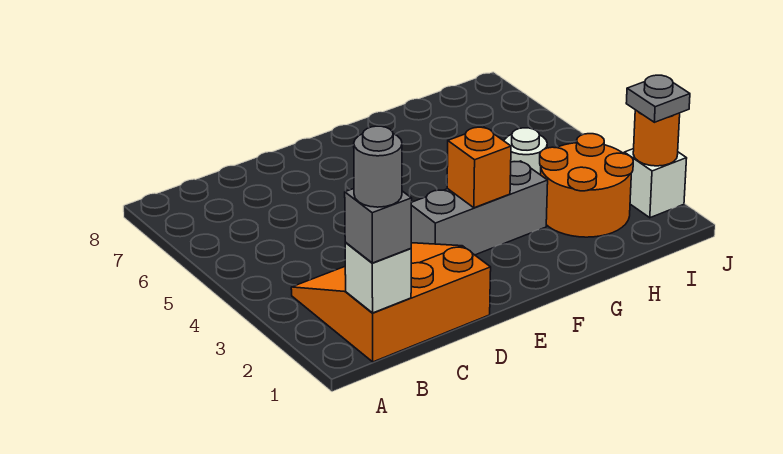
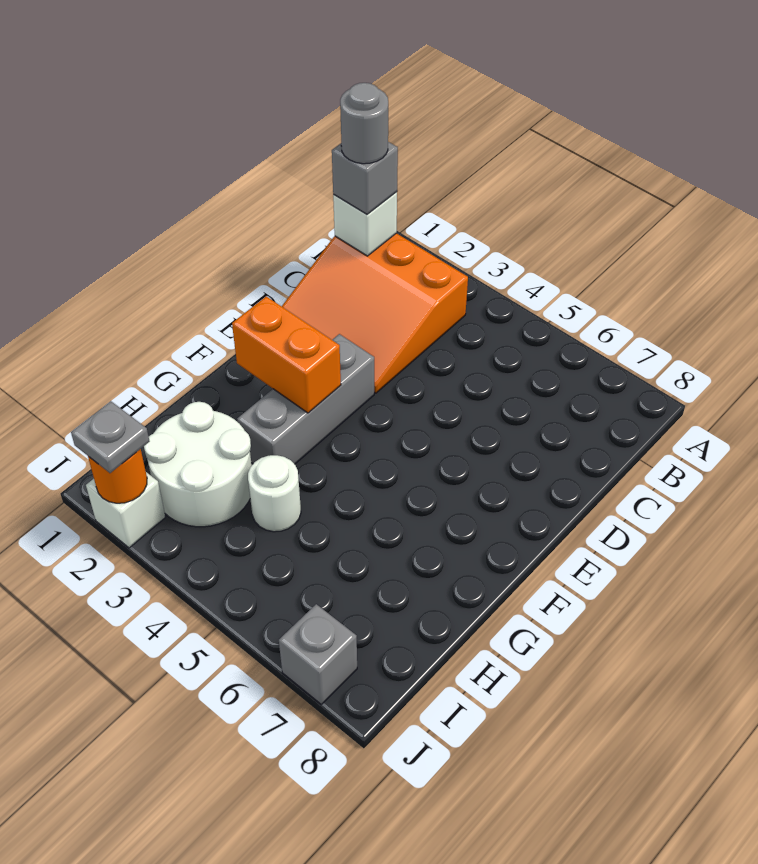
orange 3x3 slope [291,243,491,362] -> orange 3x3 slope turned to [282,233,468,393]
orange 1x1 brick [447,127,511,208] -> orange 1x2 brick [232,296,341,413]
orange 2x2 round brick [540,134,633,237] -> white 2x2 round brick [144,402,252,527]
none -> grey 1x1 brick [279,604,357,704]

